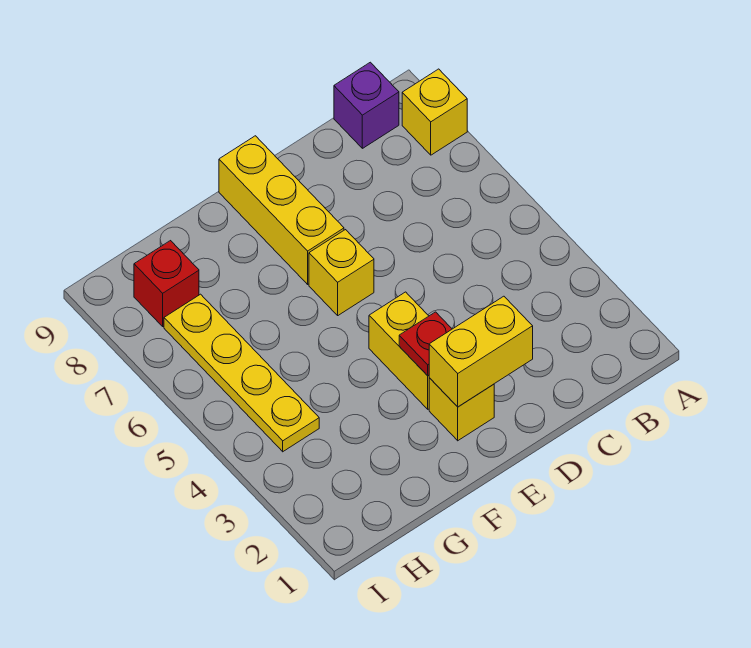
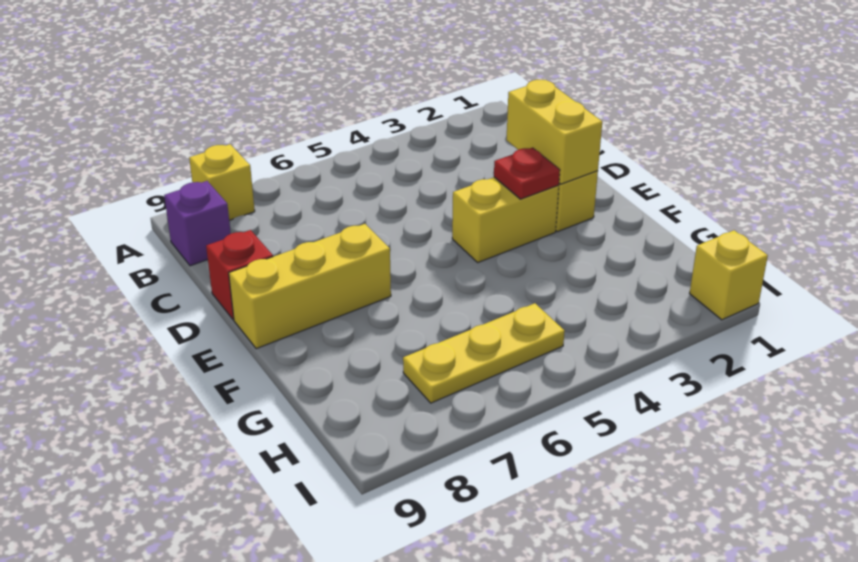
yellow 1x1 brick [309,230,374,315] -> yellow 1x1 brick moved to [690,230,768,320]
yellow 1x4 plate [164,294,319,452] -> yellow 1x3 plate [403,303,565,403]
red 1x1 brick [134,241,199,326] -> red 1x1 brick moved to [206,230,273,320]

